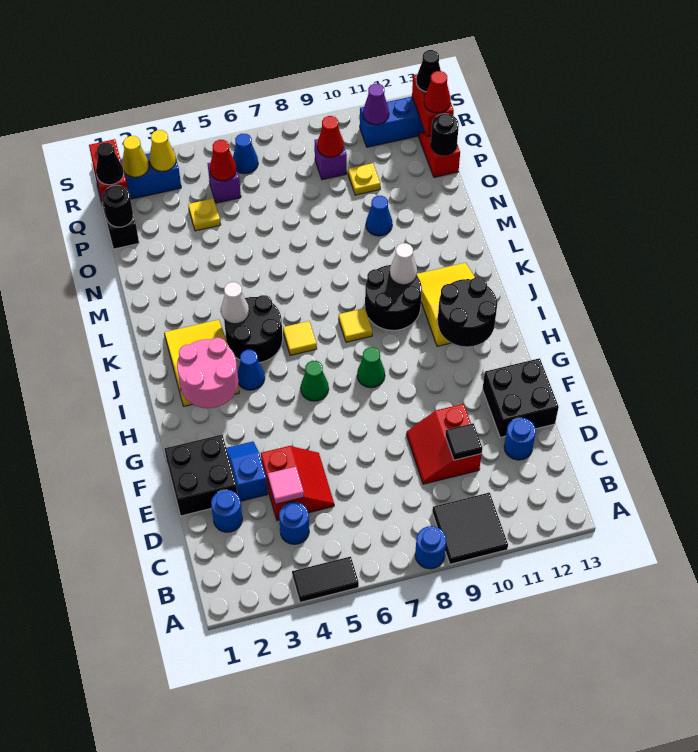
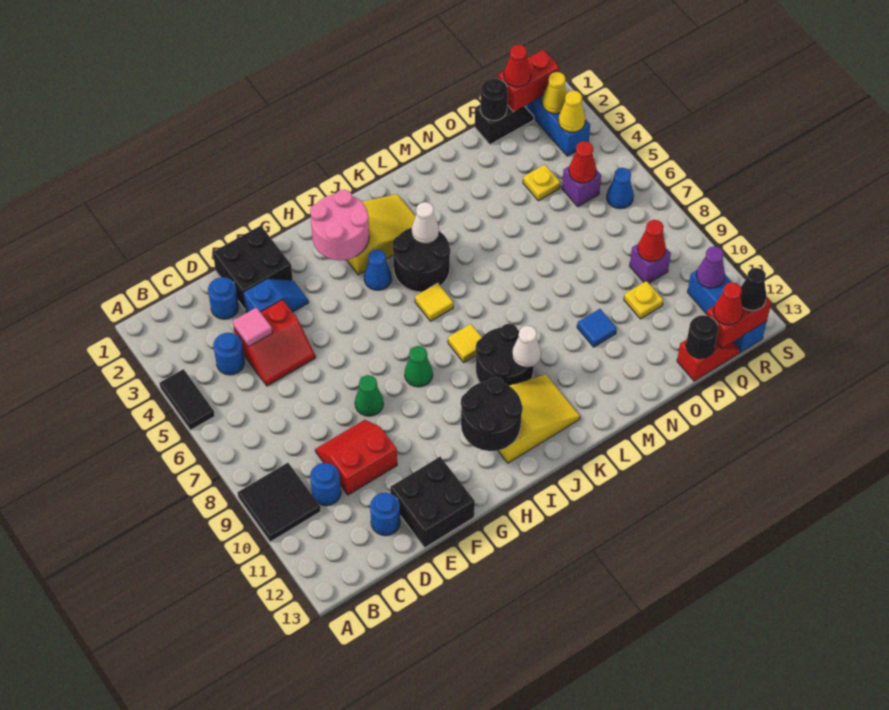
blue 1x1 round brick [415,526,446,569] -> blue 1x1 round brick moved to [310,463,341,506]
black 1x1 tile [445,423,482,460] -> none
green 1x1 cone [301,361,329,401] -> green 1x1 cone moved to [355,375,383,416]
blue 1x1 cone [366,196,392,236] -> blue 1x1 tile [577,309,617,347]
black 1x1 cone [96,143,124,185] -> red 1x1 cone [504,45,531,87]

